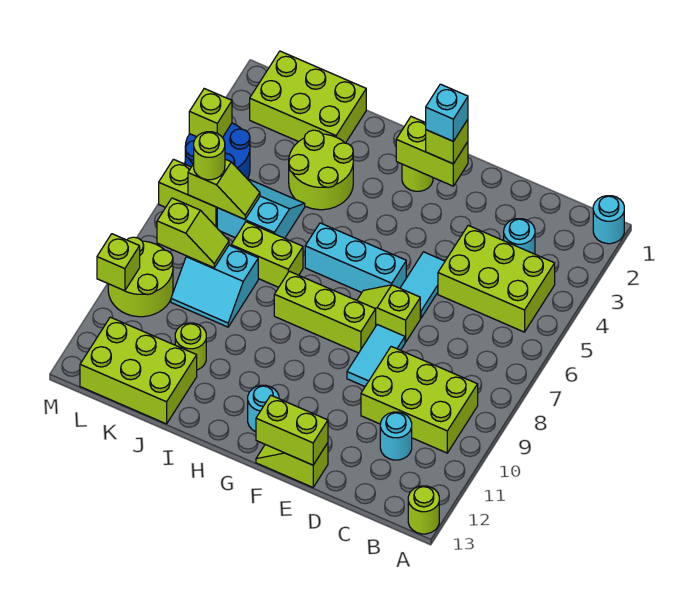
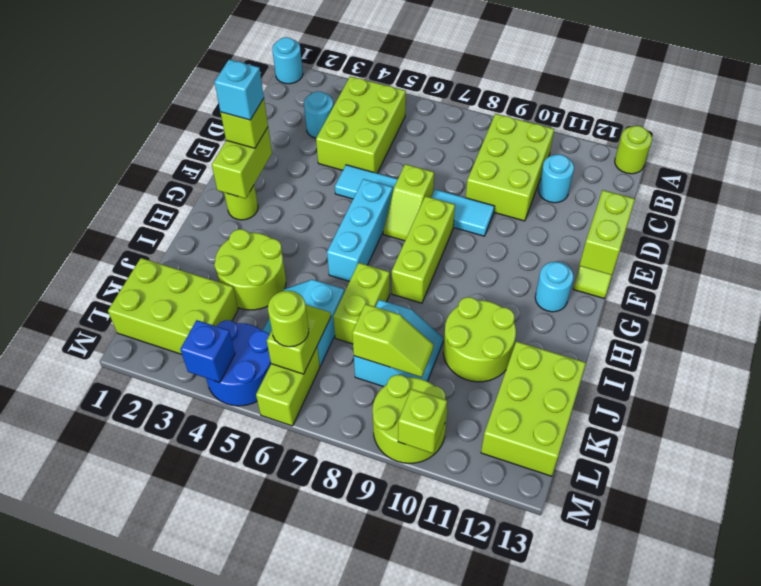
lime 2x3 brick [250,51,366,143] -> lime 2x3 brick turned to [108,258,238,354]
lime 1x1 round brick [175,323,206,370] -> lime 2x2 round brick [443,297,516,382]
lime 1x2 slope [157,198,229,268] -> lime 1x2 slope turned to [352,304,433,377]
lime 1x1 brick [189,89,232,138] -> blue 1x1 brick [180,320,235,383]

